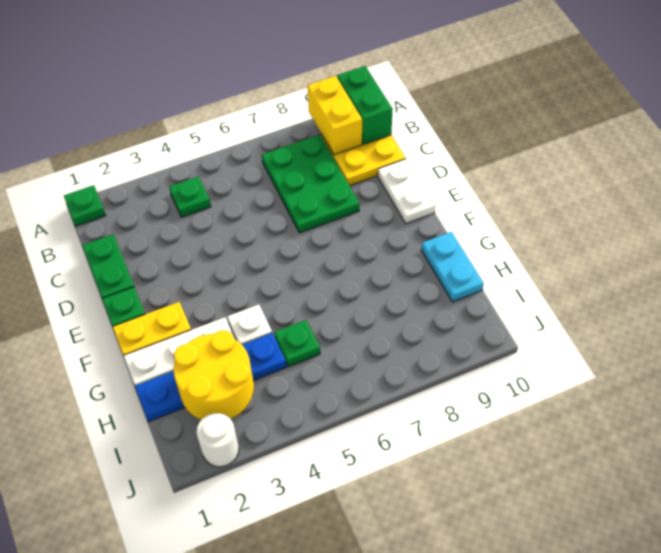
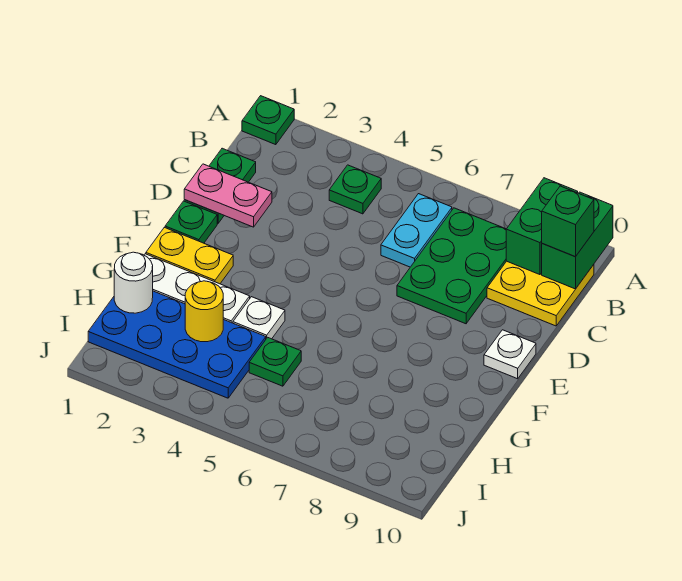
yellow 1x2 brick [307,76,362,155] -> green 1x2 brick [506,178,578,275]
none -> green 1x1 brick [542,186,594,257]
none -> pink 1x2 plate [184,164,272,227]
white 1x2 plate [378,159,435,224] -> white 1x1 plate [484,330,536,379]
cyan 1x2 plate [421,232,484,302] -> cyan 1x2 plate moved to [381,194,452,267]
blue 1x4 plate [135,333,287,422] -> blue 2x4 plate [88,291,266,398]
yellow 2x2 round brick [174,330,254,420] -> yellow 1x1 round brick [185,281,223,342]
white 1x1 round brick [196,413,239,467] -> white 1x1 round brick moved to [114,252,153,313]

